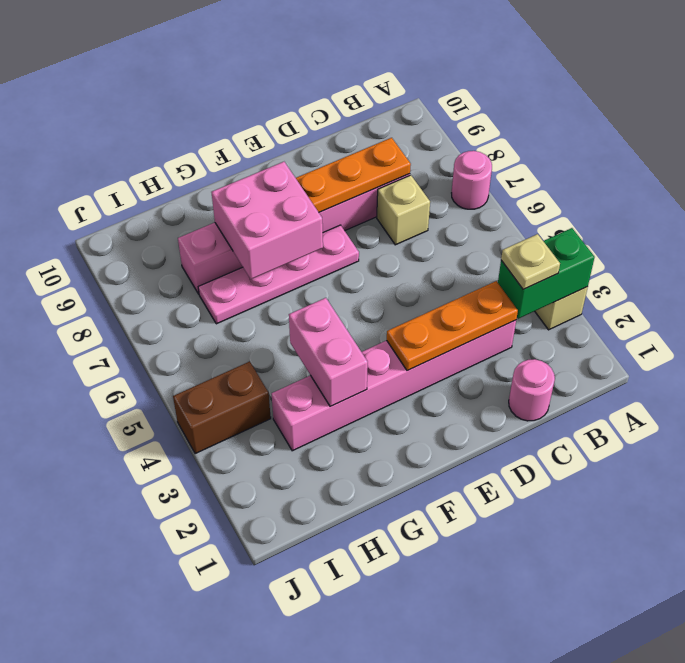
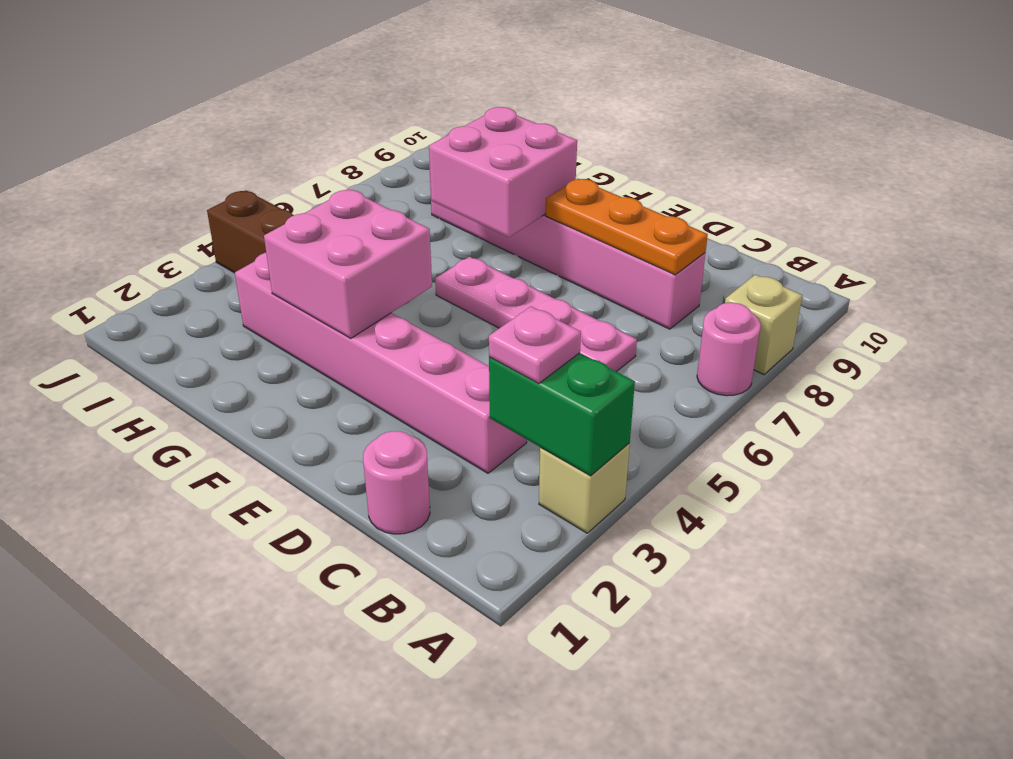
tan 1x1 plate [501,234,560,289] -> pink 1x1 plate [489,307,581,383]
orange 1x3 plate [387,281,518,371] -> none
tan 1x1 brick [377,175,430,245] -> tan 1x1 brick moved to [725,274,802,374]
pink 1x4 plate [198,225,359,324] -> pink 1x4 plate moved to [435,257,637,372]
pink 1x2 brick [289,298,368,407] -> pink 2x2 brick [264,189,432,338]

